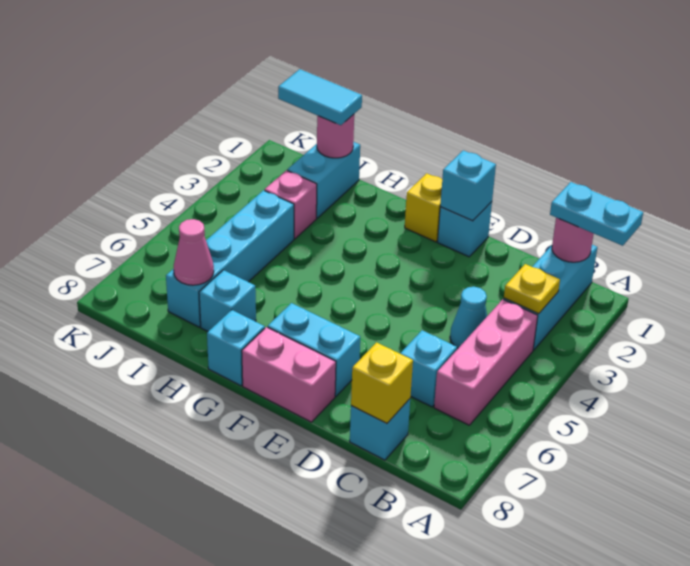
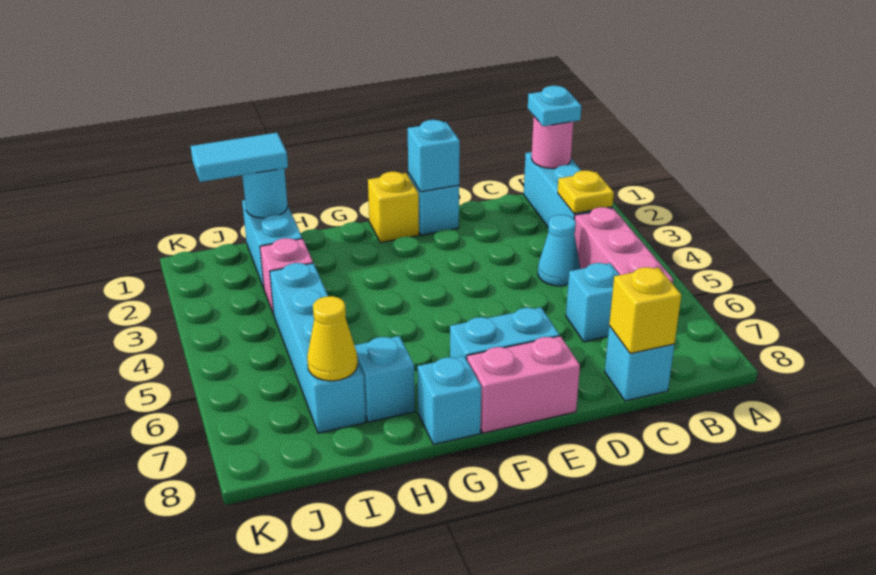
cyan 1x2 plate [550,182,643,246] -> cyan 1x1 plate [528,86,581,126]
pink 1x1 round brick [317,114,354,158] -> cyan 1x1 round brick [242,169,288,218]
pink 1x1 cone [174,219,214,285] -> yellow 1x1 cone [307,296,358,381]

